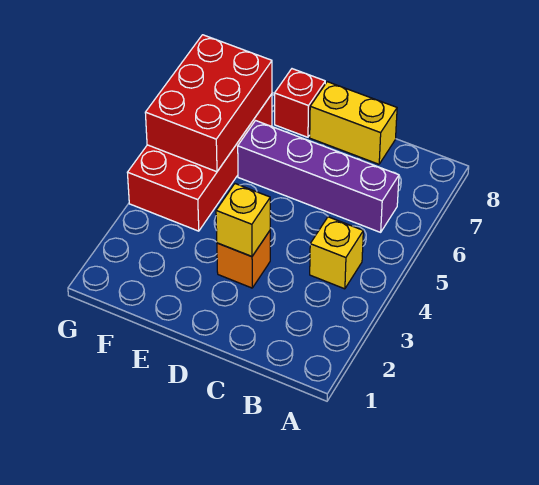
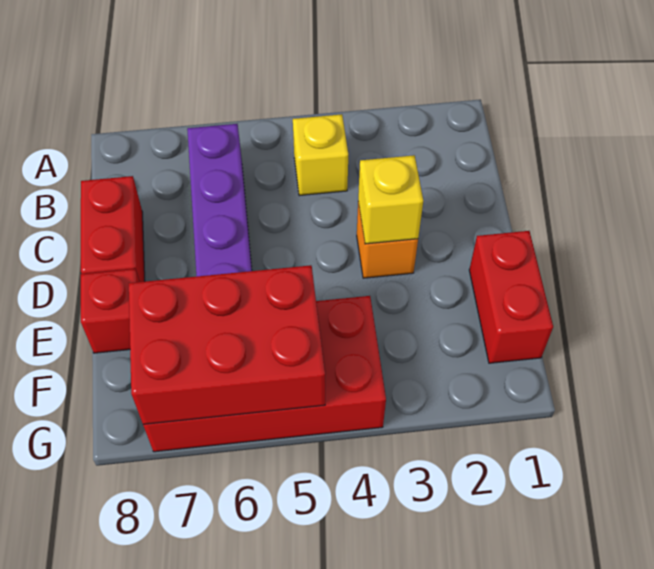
yellow 1x2 brick [310,82,397,164] -> red 1x2 brick [81,176,145,282]
none -> red 1x2 brick [469,231,553,363]

